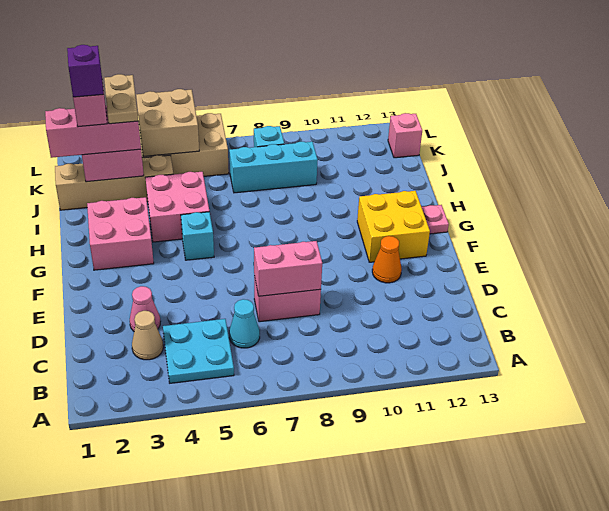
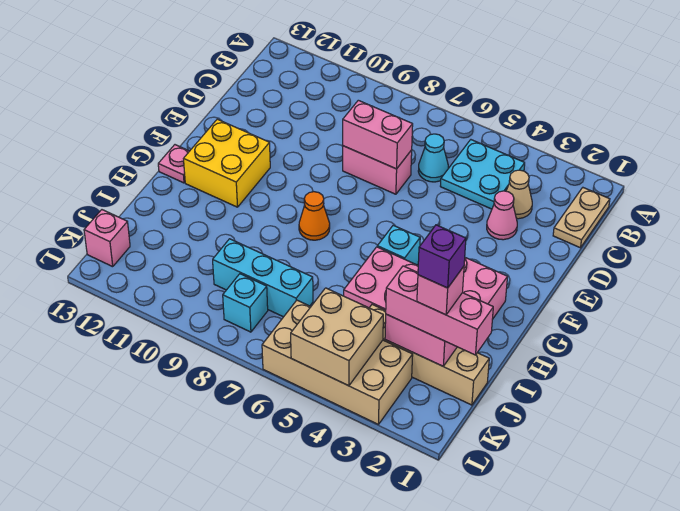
orange 1x1 cone [372,236,402,283] -> orange 1x1 cone moved to [299,192,330,240]
tan 1x2 plate [104,74,138,124] -> tan 1x2 plate moved to [553,188,610,248]

